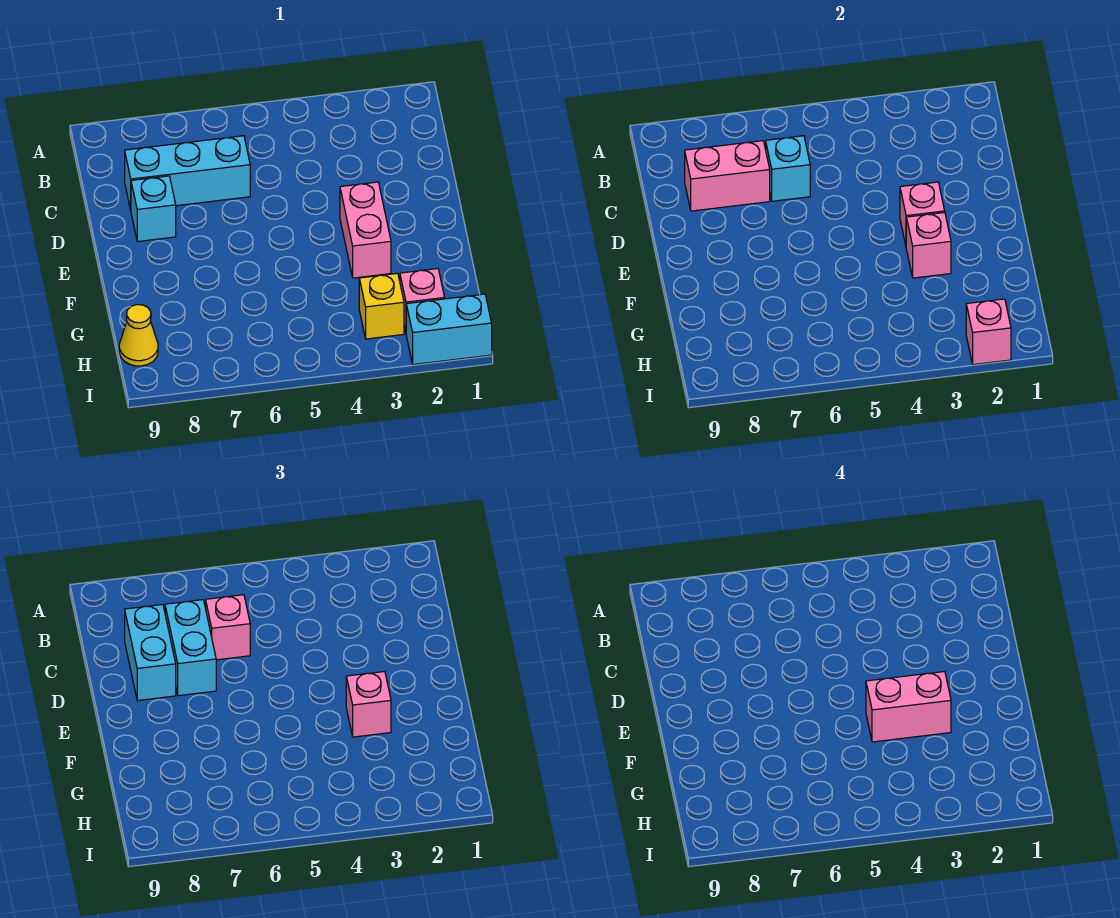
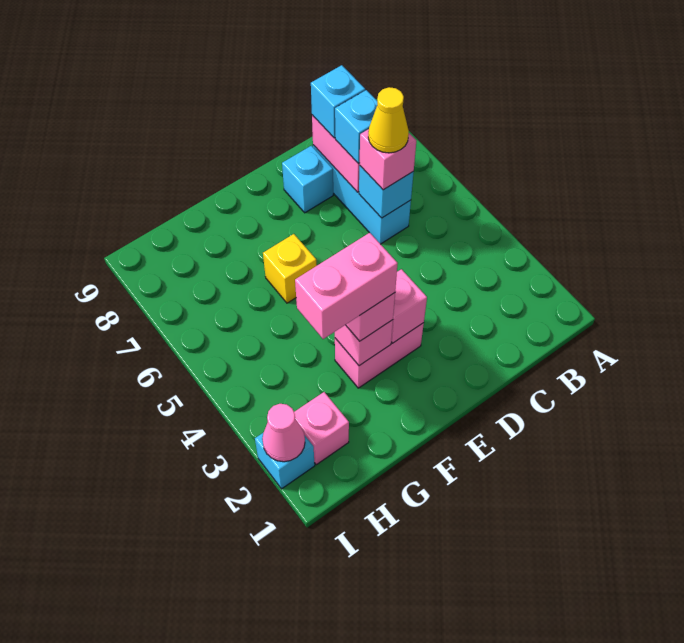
cyan 1x2 brick [165,600,216,696] -> cyan 1x1 brick [335,90,377,164]
cyan 1x2 brick [125,604,176,701] -> cyan 1x1 brick [311,65,365,138]
pink 1x2 brick [866,672,951,742] -> pink 1x2 brick turned to [295,233,398,339]
yellow 1x1 brick [359,273,404,339] -> yellow 1x1 brick moved to [263,234,317,303]
yellow 1x1 cone [119,305,158,366] -> yellow 1x1 cone moved to [368,87,409,153]
cyan 1x2 brick [406,294,492,365] -> cyan 1x1 brick [255,432,315,489]
pink 1x1 brick [966,299,1011,365] -> pink 1x1 cone [262,404,305,462]

